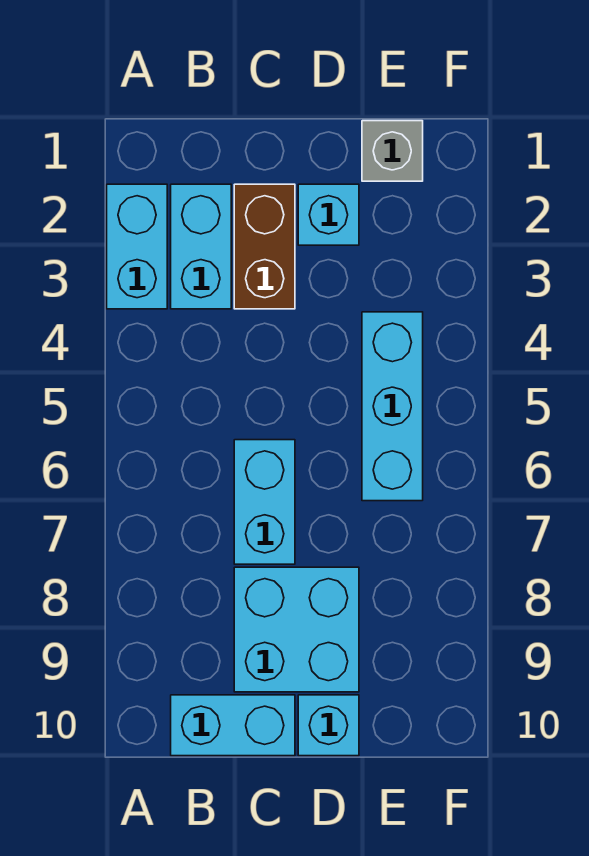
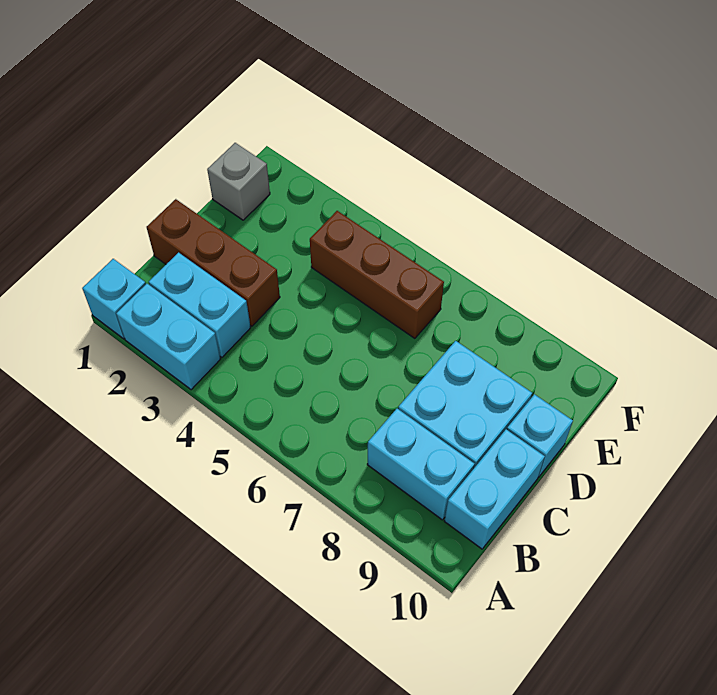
brown 1x2 brick [234,184,295,309] -> brown 1x3 brick [147,199,280,326]
cyan 1x2 brick [234,440,295,564] -> cyan 1x2 brick moved to [367,408,475,520]
cyan 1x1 brick [298,184,359,245] -> cyan 1x1 brick moved to [82,259,146,339]
cyan 1x3 brick [362,312,423,501] -> brown 1x3 brick [310,211,444,338]

